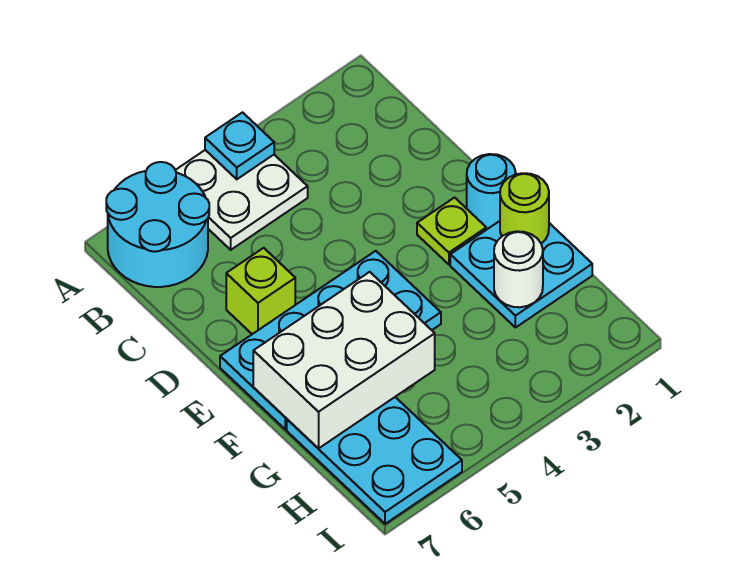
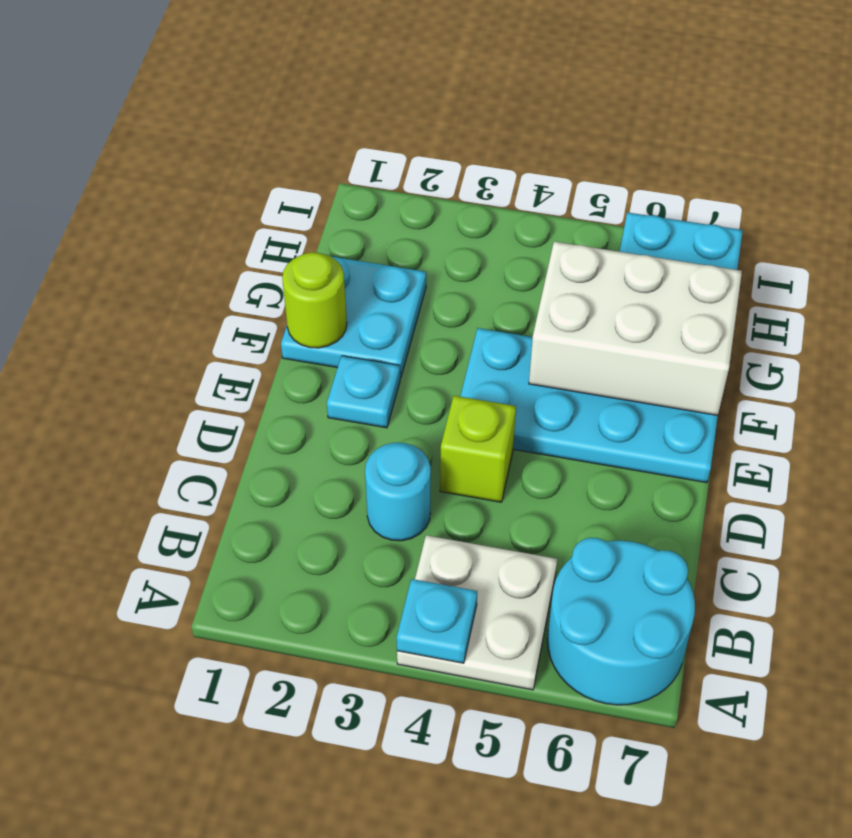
lime 1x1 brick [226,248,295,334] -> lime 1x1 brick moved to [440,396,516,502]
cyan 1x1 round brick [467,154,516,230] -> cyan 1x1 round brick moved to [365,443,431,541]
lime 1x1 plate [417,198,486,264] -> cyan 1x1 plate [327,356,400,428]
white 1x1 round brick [494,231,543,307] -> none

